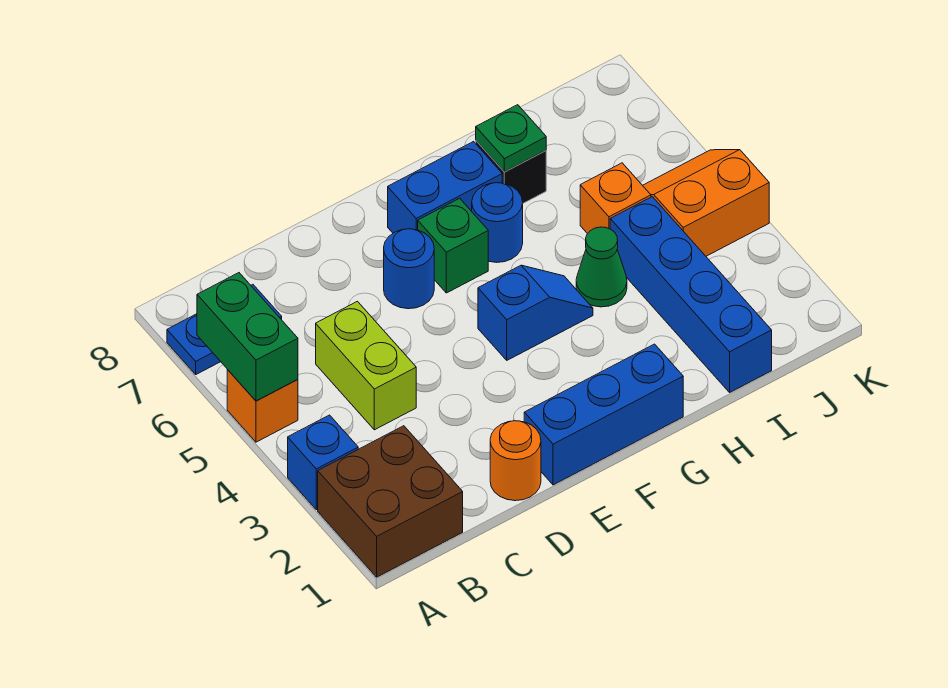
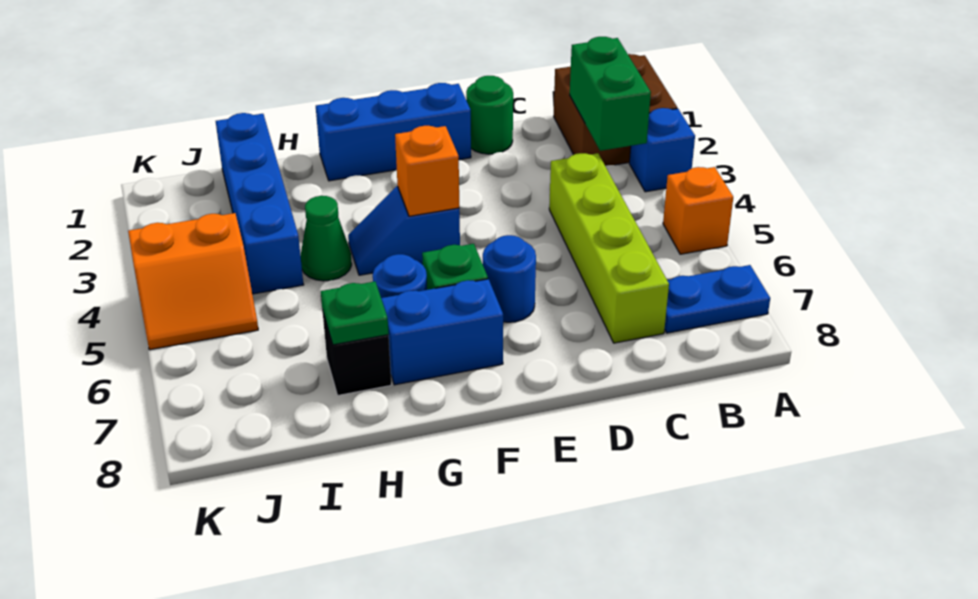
green 1x2 brick [197,273,298,401] -> green 1x2 brick moved to [570,37,651,151]
lime 1x2 brick [316,301,416,430] -> lime 1x4 brick [549,153,669,343]
orange 1x1 round brick [490,421,541,501] -> green 1x1 round brick [466,76,513,154]
orange 1x1 brick [580,163,651,234] -> orange 1x1 brick moved to [395,126,459,216]

